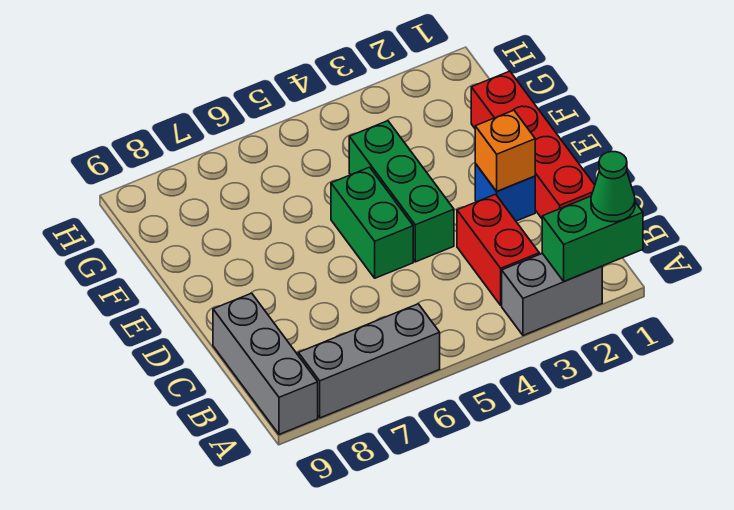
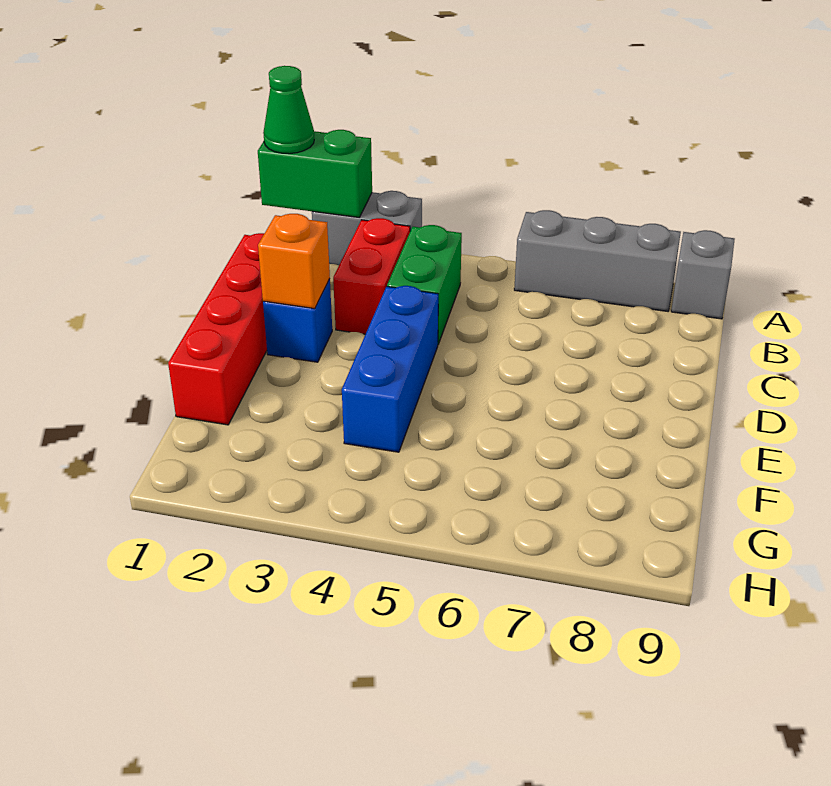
grey 1x3 brick [213,293,318,434] -> grey 1x1 brick [671,230,735,319]
green 1x3 brick [349,121,454,262] -> blue 1x3 brick [342,286,438,452]
green 1x2 brick [331,167,413,278] -> green 1x2 brick moved to [387,225,462,344]

